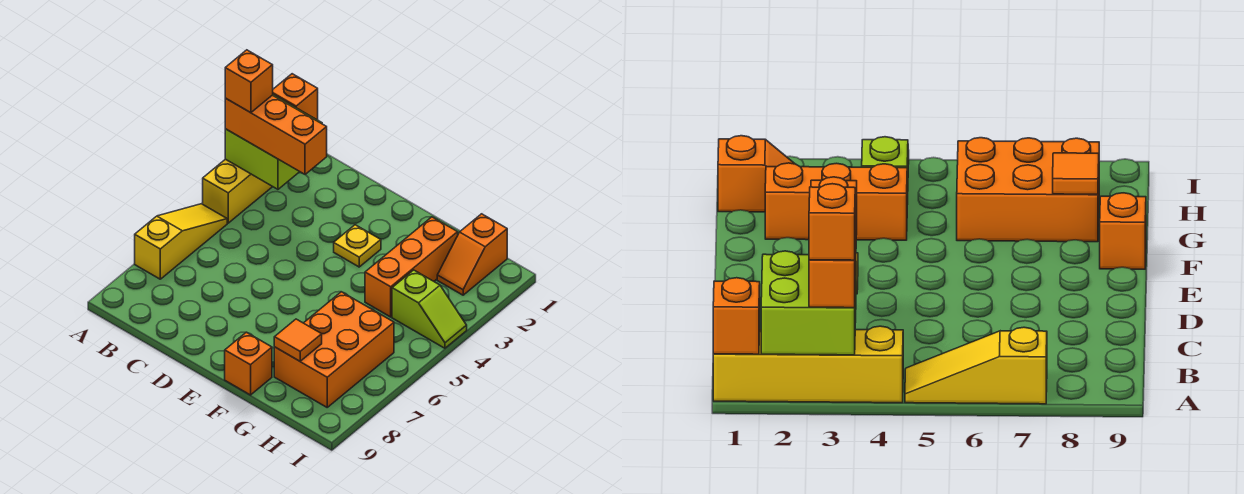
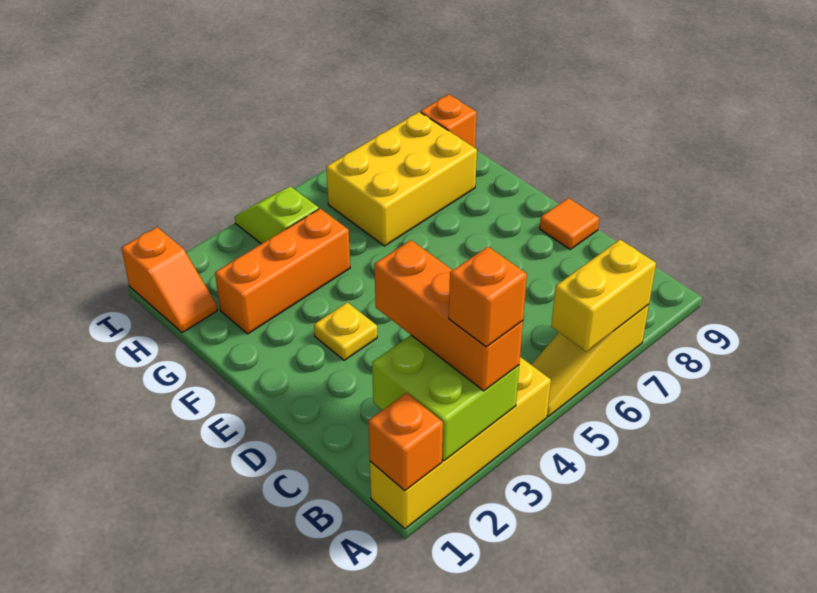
none -> yellow 1x2 brick [551,240,656,352]
orange 1x1 brick [225,332,272,395] -> orange 1x1 brick moved to [421,94,477,148]
orange 2x3 brick [274,292,394,407] -> yellow 2x3 brick [326,112,477,246]
orange 1x1 tile [274,319,322,361] -> orange 1x1 tile moved to [540,198,599,249]
orange 1x2 slope [437,214,507,295] -> orange 1x2 slope turned to [121,227,217,333]

